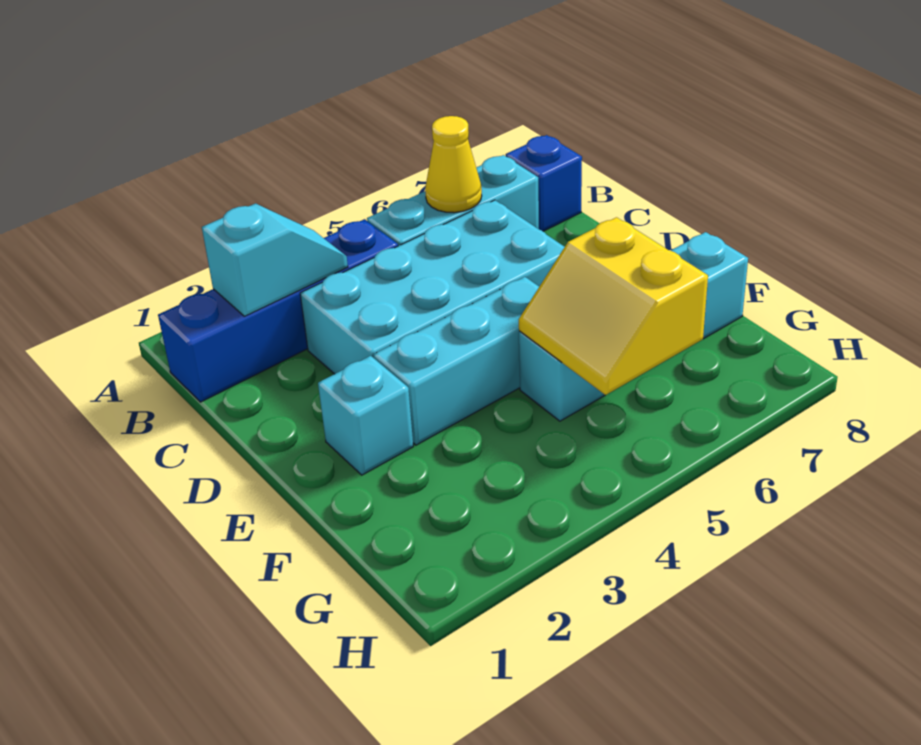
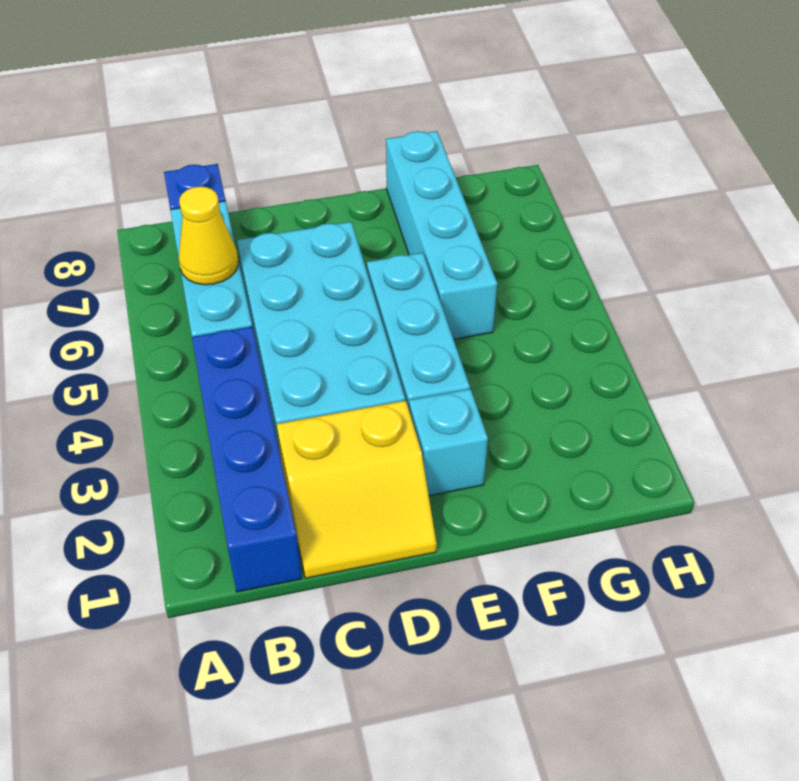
cyan 1x2 slope [202,203,348,316] -> none
yellow 2x2 slope [519,217,708,395] -> yellow 2x2 slope moved to [277,401,437,578]

